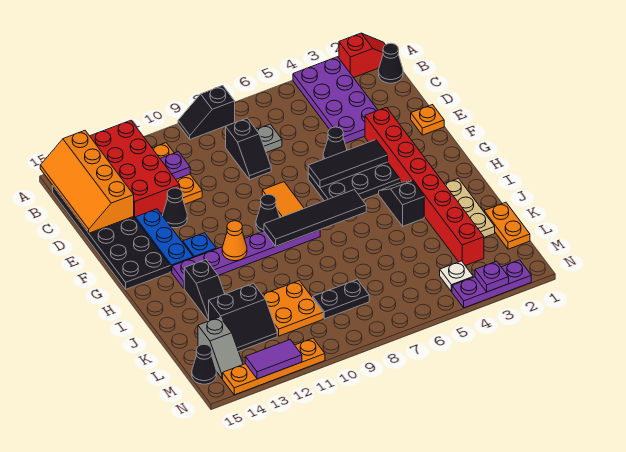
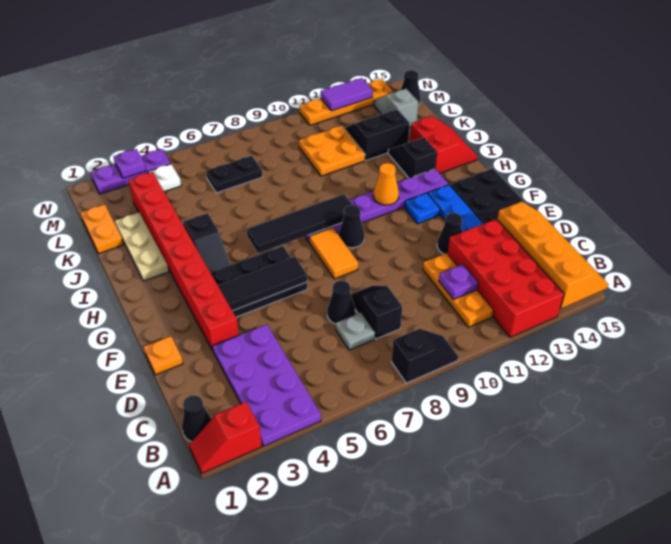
black 1x1 cone [323,127,347,159] -> black 1x1 cone moved to [327,281,355,324]
none -> red 2x2 slope [410,116,477,173]
black 1x2 plate [313,280,369,319] -> black 1x2 plate moved to [206,156,263,193]

